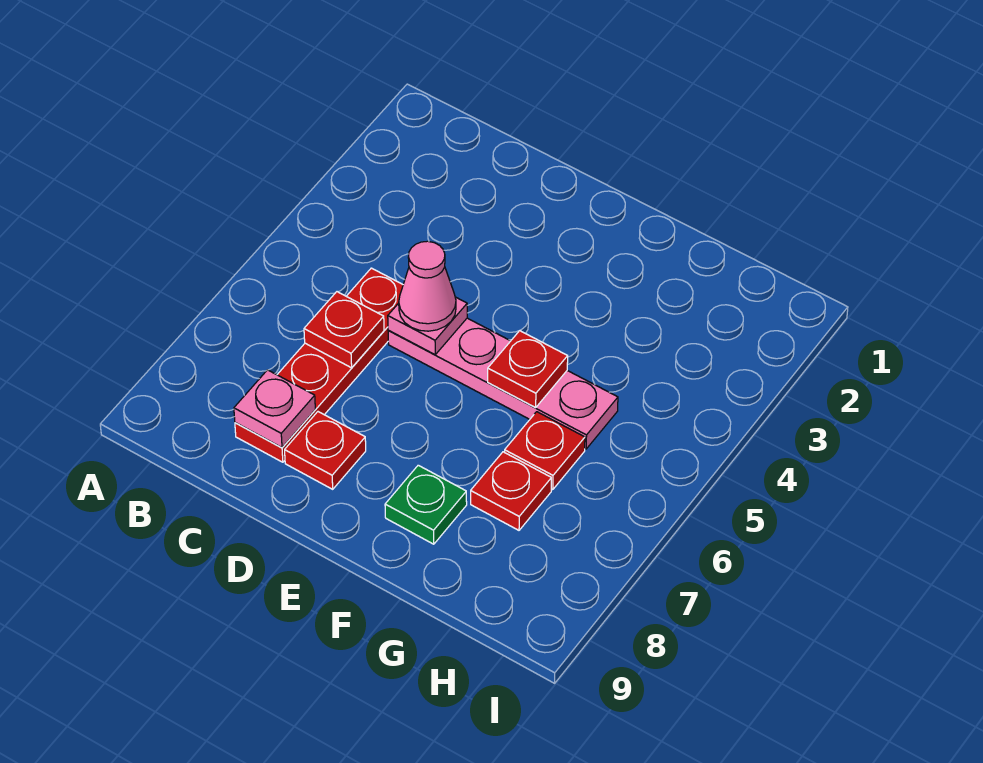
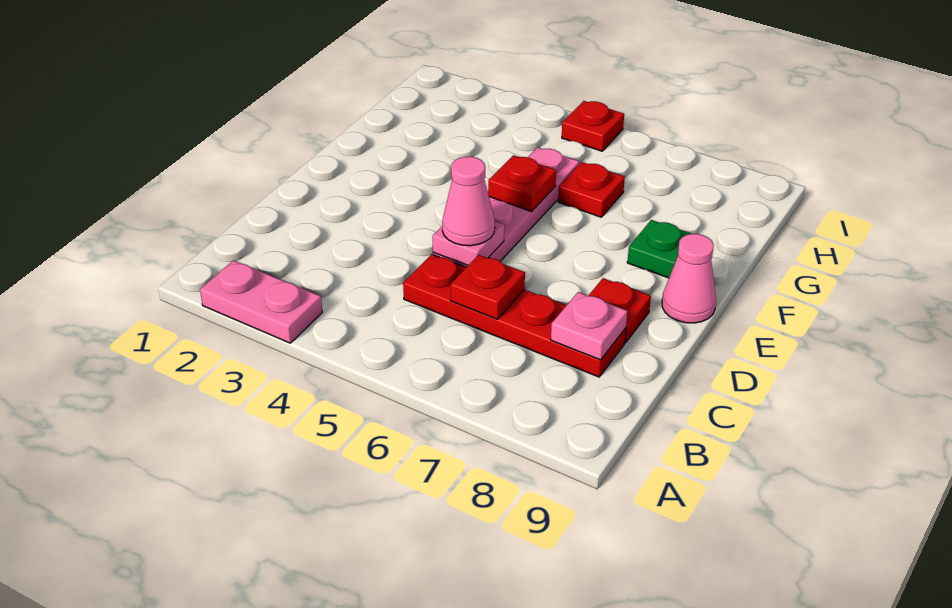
none -> pink 1x2 plate [200,260,322,343]
none -> pink 1x1 cone [662,234,716,323]
red 1x1 plate [471,452,551,530] -> red 1x1 plate moved to [562,101,624,151]

